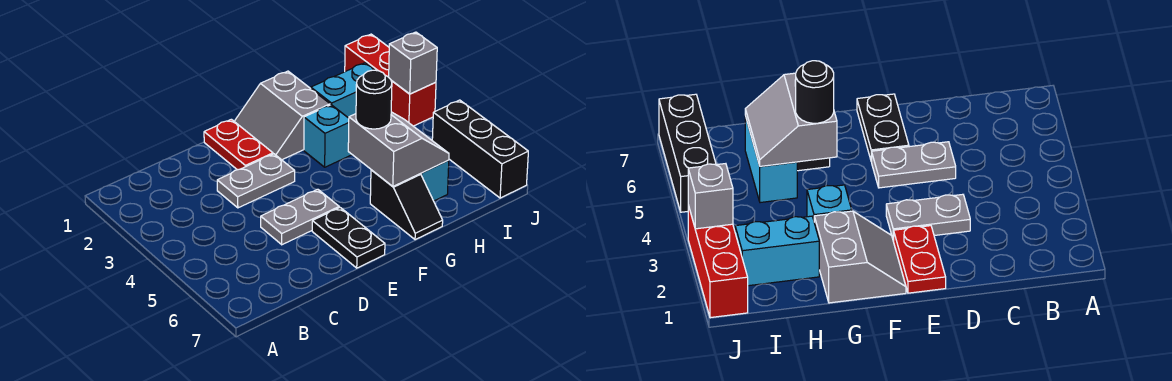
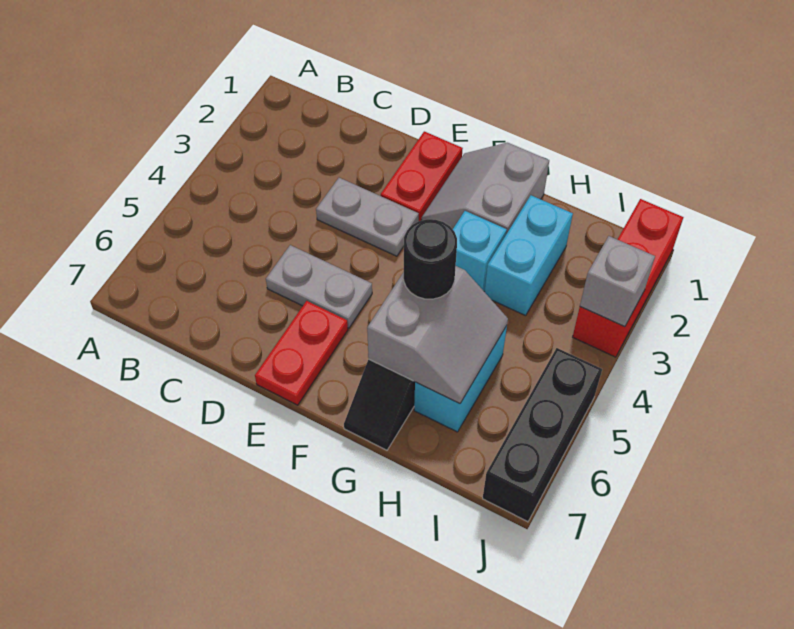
black 1x2 plate [312,208,385,268] -> red 1x2 plate [255,301,348,405]
cyan 1x2 brick [311,63,375,118] -> cyan 1x2 brick turned to [484,195,573,316]

